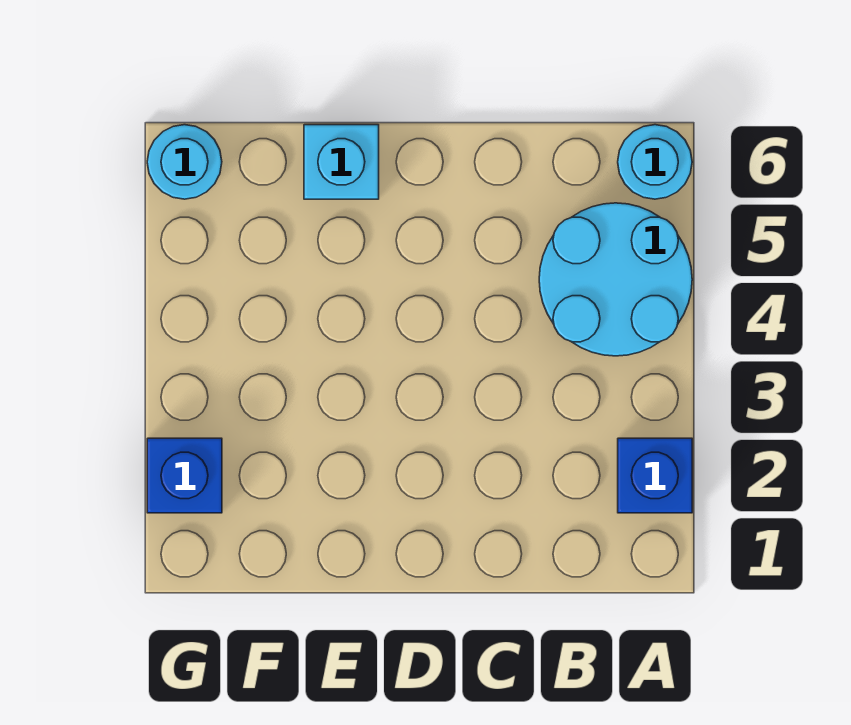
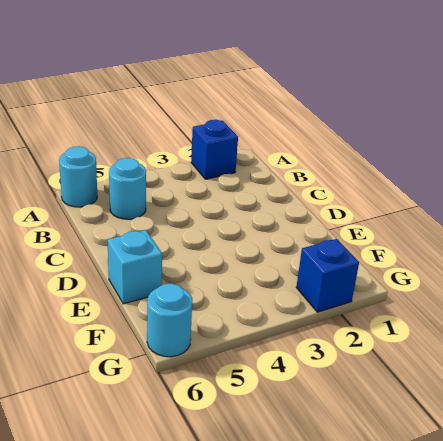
cyan 2x2 round brick [539,203,692,356] -> cyan 1x1 round brick [109,158,146,219]

